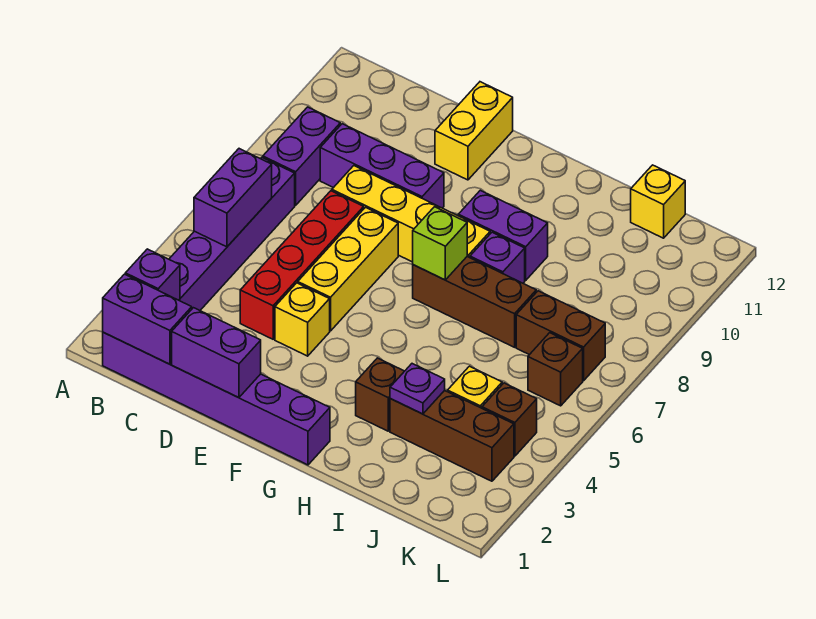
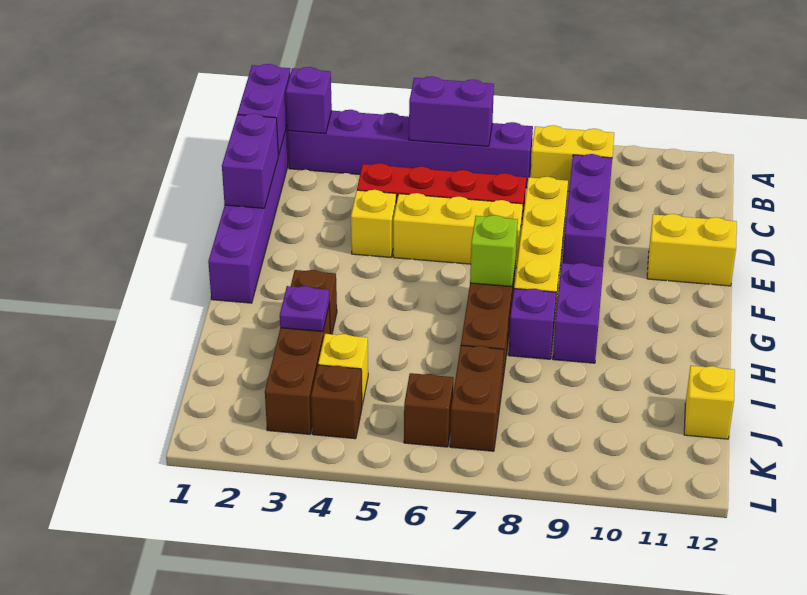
purple 1x2 brick [263,107,340,205] -> yellow 1x2 brick [530,125,614,191]

